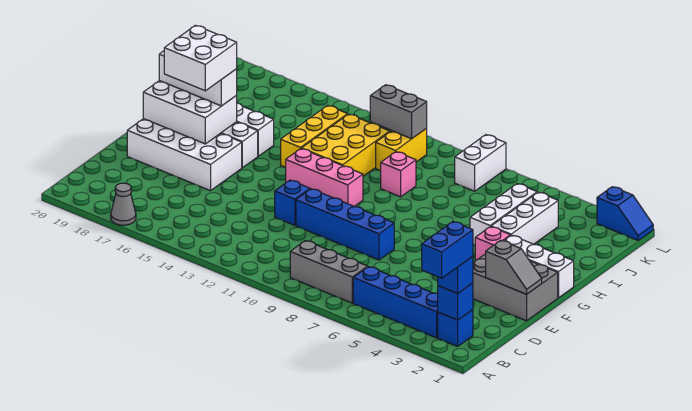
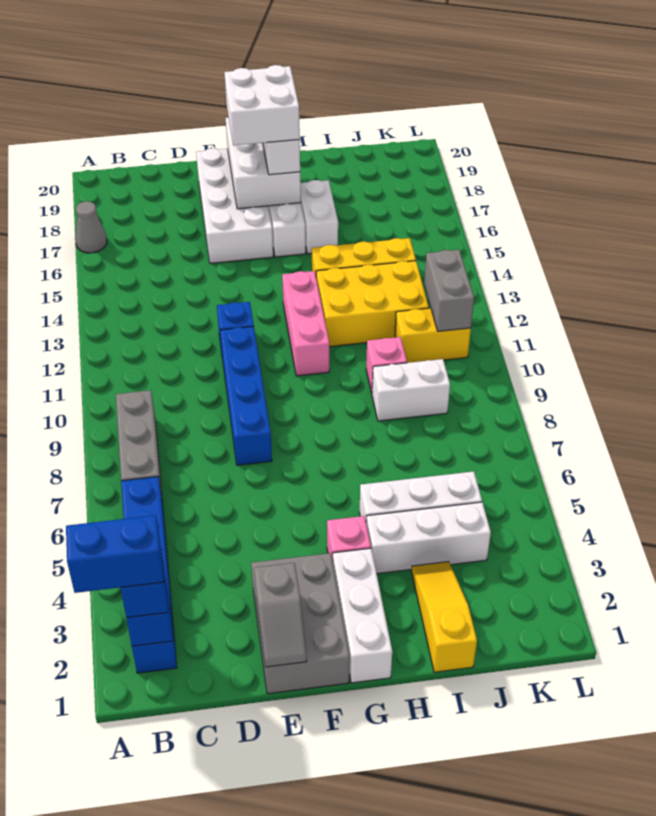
none -> yellow 1x3 slope [411,562,477,672]
white 1x2 brick [455,135,506,191] -> white 1x2 brick moved to [372,359,450,421]
blue 1x2 slope [597,187,653,240] -> none

